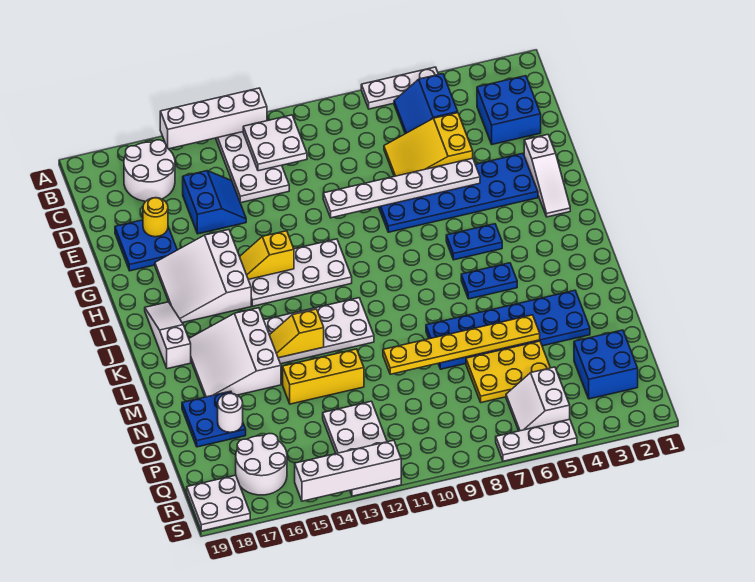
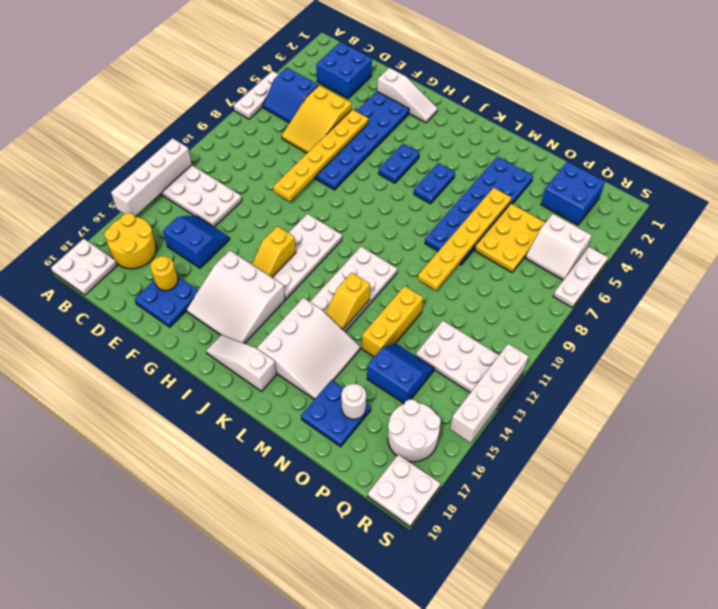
white 2x2 plate [243,115,307,171] -> white 2x2 plate moved to [51,239,117,295]
white 2x2 round brick [124,140,175,201] -> yellow 2x2 round brick [104,213,157,269]
white 1x6 plate [323,158,480,218] -> yellow 1x6 plate [273,109,368,202]
white 3x3 slope [189,308,281,397] -> white 3x3 slope turned to [257,298,360,400]
none -> blue 2x2 slope [367,343,434,403]

